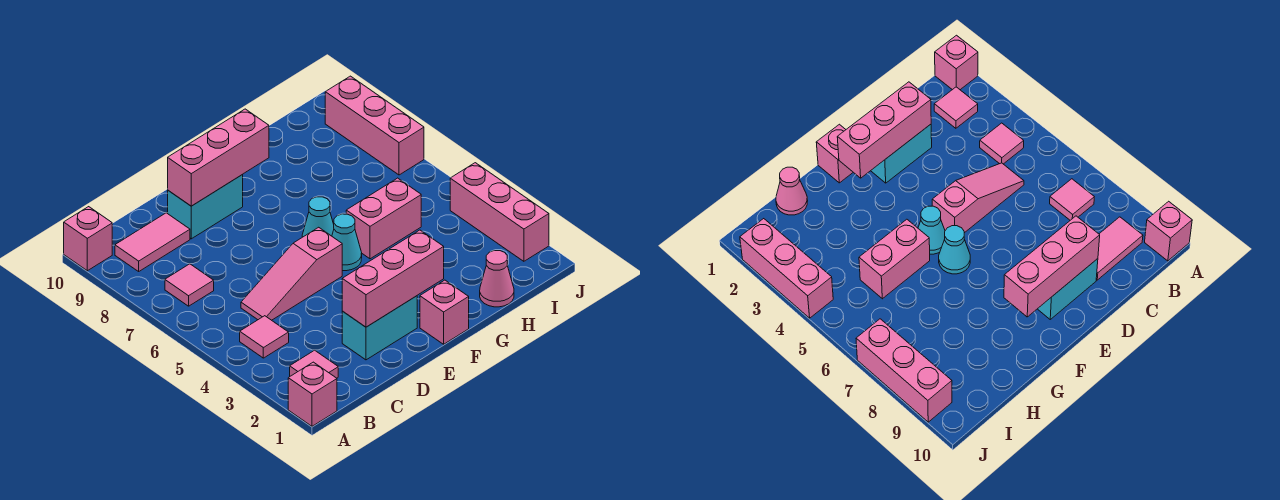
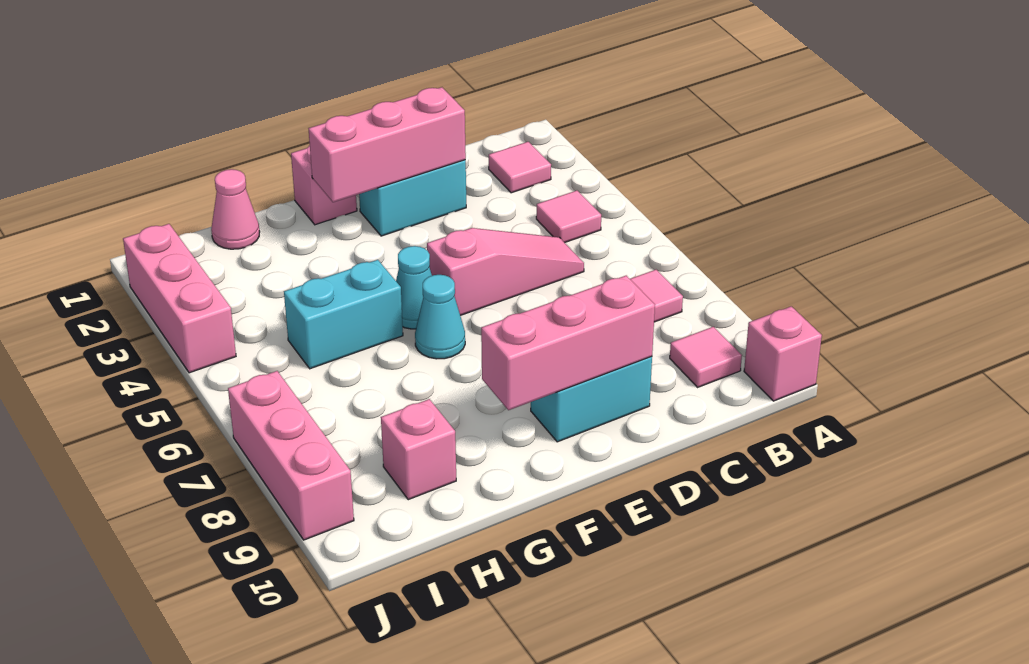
pink 1x1 brick [288,362,337,426] -> pink 1x1 brick moved to [381,399,456,500]
pink 1x2 tile [115,213,190,271] -> pink 1x1 tile [670,327,742,387]
pink 1x2 brick [346,178,421,259] -> cyan 1x2 brick [284,260,403,369]

